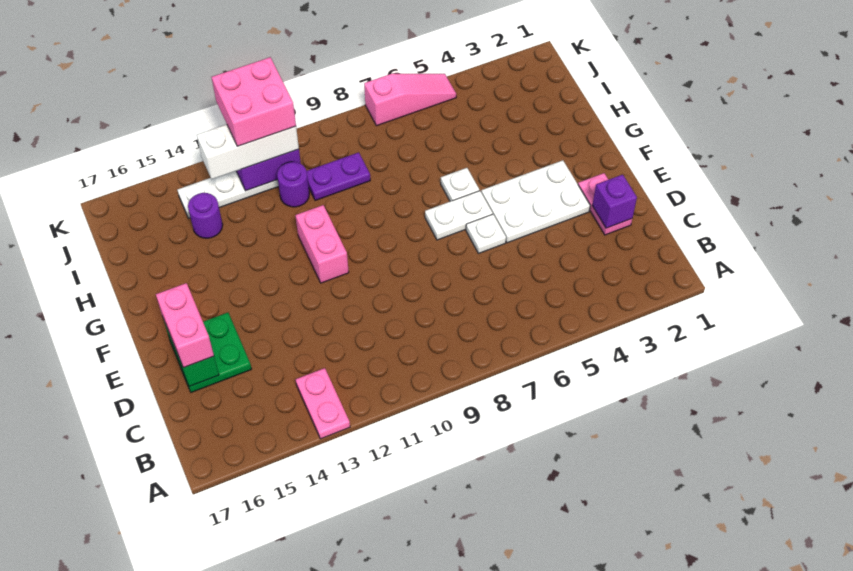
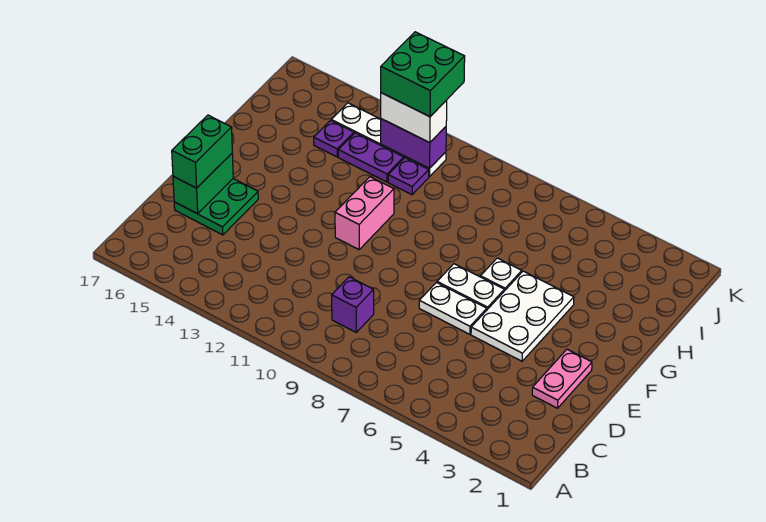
pink 1x2 plate [296,368,350,439] -> none
purple 1x1 brick [592,175,637,228] -> purple 1x1 brick moved to [332,277,374,332]
pink 1x2 brick [156,283,214,368] -> green 1x2 brick [172,115,232,188]
white 2x3 plate [481,160,590,243] -> white 2x3 plate turned to [471,271,574,361]
white 1x1 plate [466,214,506,254] -> white 1x2 plate [419,282,487,334]
purple 1x2 plate [307,152,370,200] -> purple 1x2 plate moved to [338,133,404,182]
purple 1x1 round brick [277,162,309,207] -> purple 1x1 plate [388,158,429,195]
purple 1x1 round brick [188,193,223,238] -> purple 1x1 plate [314,121,354,157]
white 1x3 brick [197,124,299,179] -> white 1x2 brick [381,93,447,143]
pink 2x2 brick [212,57,296,146] -> green 2x2 brick [381,32,465,117]
pink 1x3 slope [364,74,456,126] -> none

